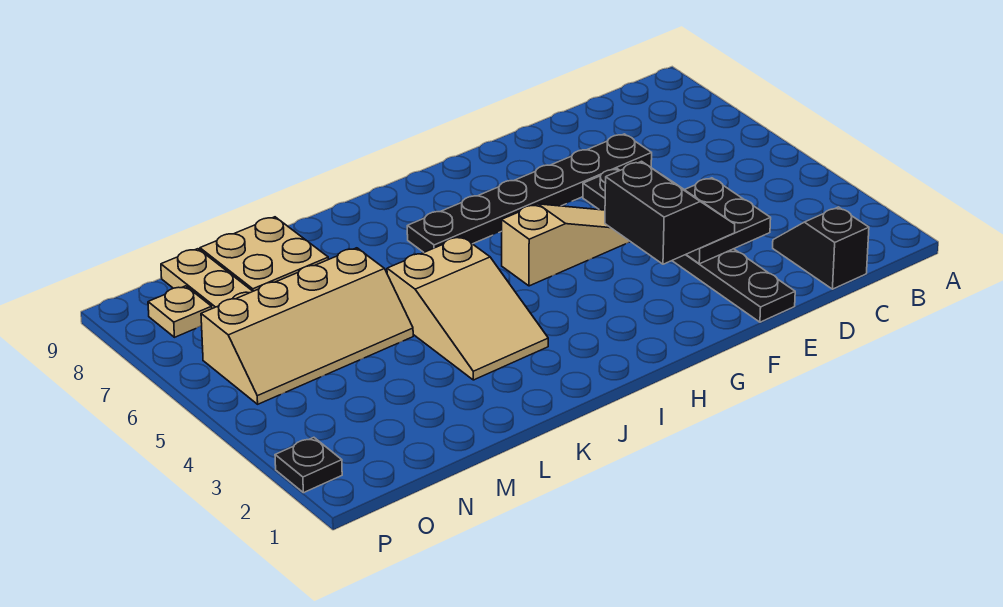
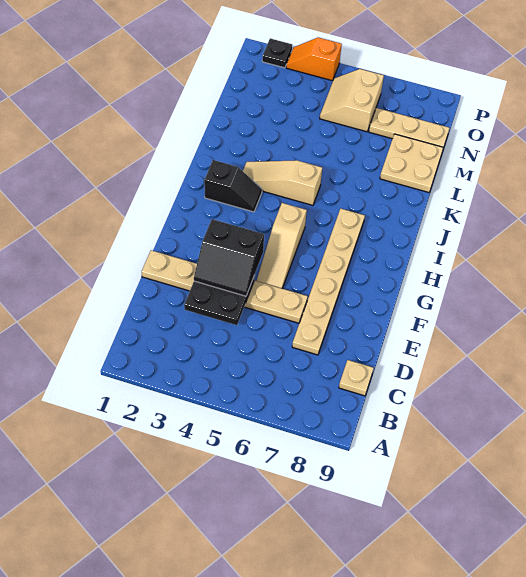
black 1x2 slope [773,207,869,289] -> black 1x2 slope moved to [204,160,262,212]
black 1x6 plate [407,134,652,252] -> tan 1x6 plate [292,209,365,355]
black 1x6 plate [583,169,795,322] -> tan 1x6 plate [142,250,308,323]
tan 2x3 slope [387,237,548,380] -> tan 1x3 slope [243,160,322,205]
tan 2x4 slope [201,248,413,404] -> tan 2x2 slope [320,69,384,132]
tan 1x1 plate [148,286,212,337] -> tan 1x1 plate moved to [339,360,373,396]
none -> orange 1x2 slope [286,37,342,81]

